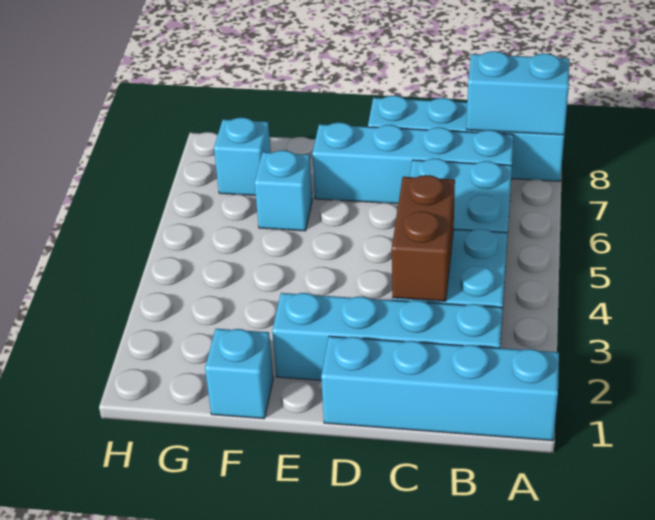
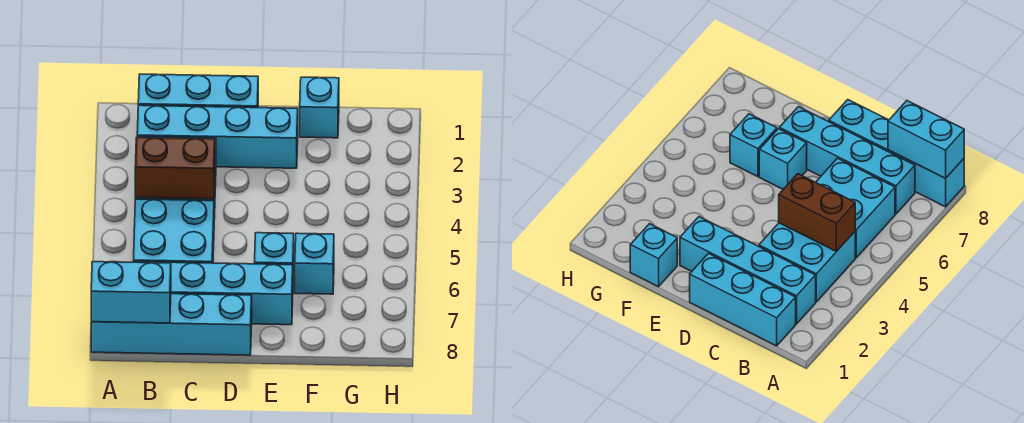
cyan 1x4 brick [321,336,559,441] -> cyan 1x3 brick [138,74,258,108]
brown 1x2 brick [392,175,455,301] -> brown 1x2 brick turned to [135,137,215,199]
cyan 1x1 brick [214,117,271,196] -> cyan 1x1 brick moved to [254,233,294,274]

